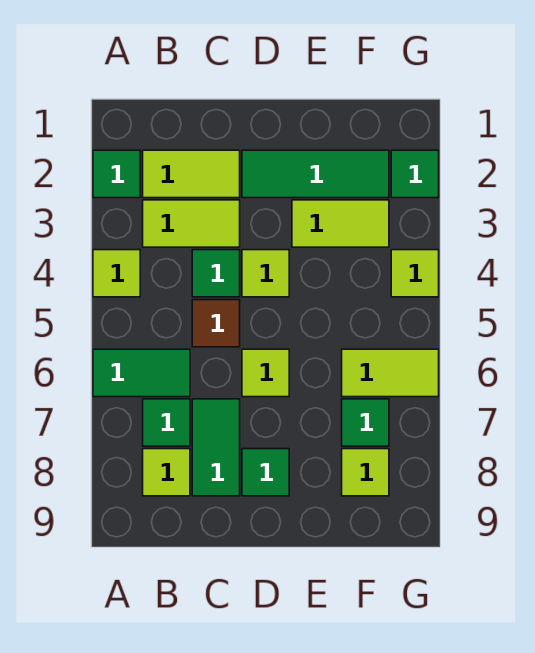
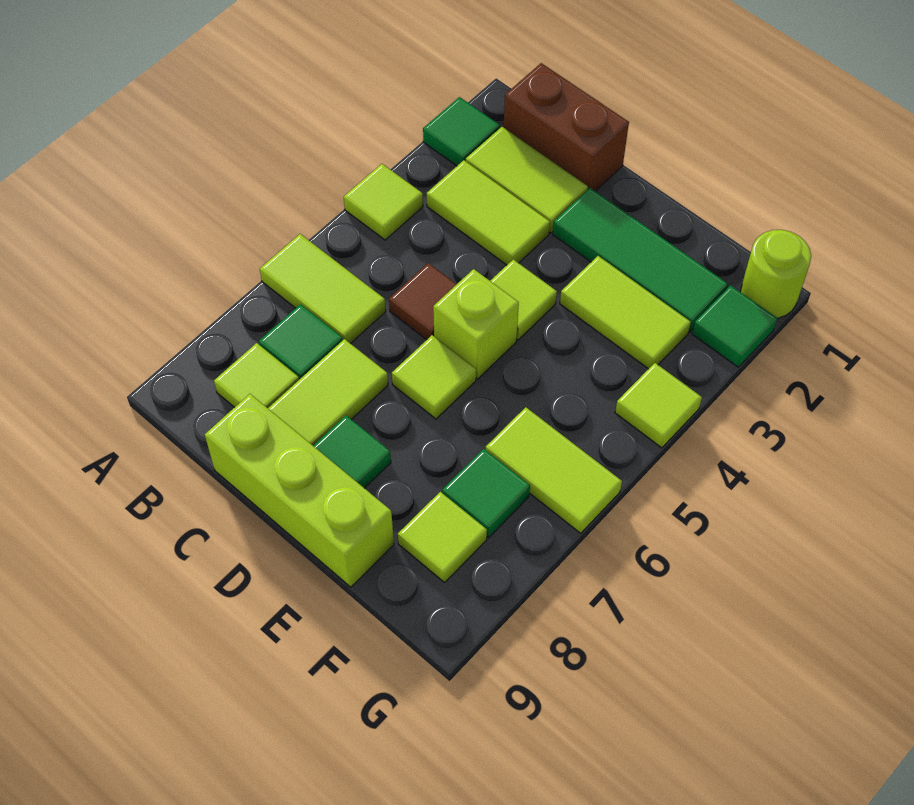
green 1x2 tile [93,349,190,397] -> lime 1x2 tile [260,234,386,344]
none -> brown 1x2 brick [504,63,629,191]
green 1x1 tile [192,250,240,297] -> none
green 1x2 tile [192,399,240,496] -> lime 1x2 tile [268,339,388,445]
none -> lime 1x3 brick [205,394,394,587]
none -> lime 1x1 brick [433,269,519,379]
none -> lime 1x1 round brick [741,230,811,318]

